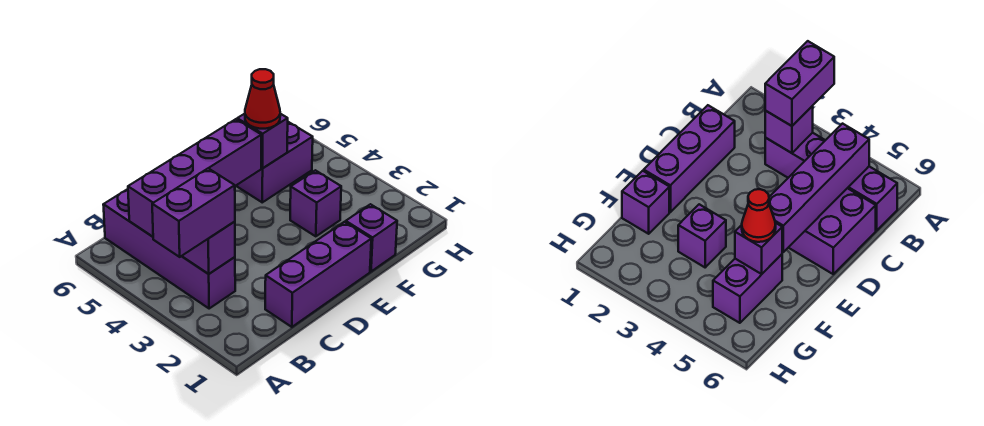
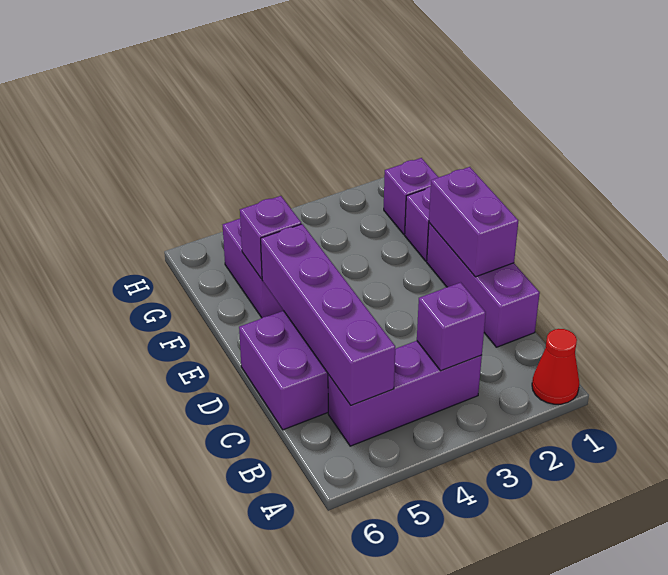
purple 1x2 brick [152,168,235,257] -> purple 1x2 brick moved to [429,167,518,277]
purple 1x4 brick [103,189,235,308] -> purple 1x3 brick [328,341,482,446]
purple 1x1 brick [290,170,341,236] -> purple 1x1 brick moved to [384,158,438,234]
red 1x1 cone [245,69,280,129] -> red 1x1 cone moved to [532,329,579,404]

